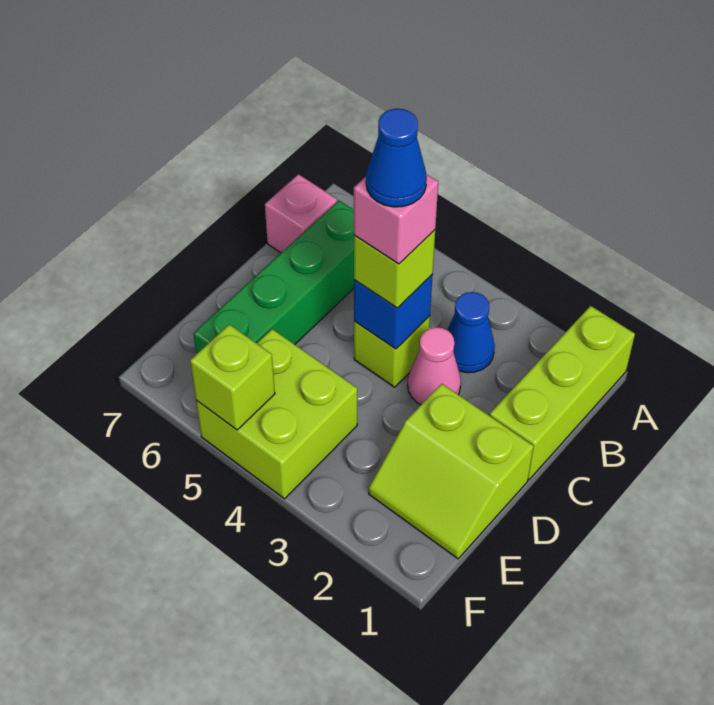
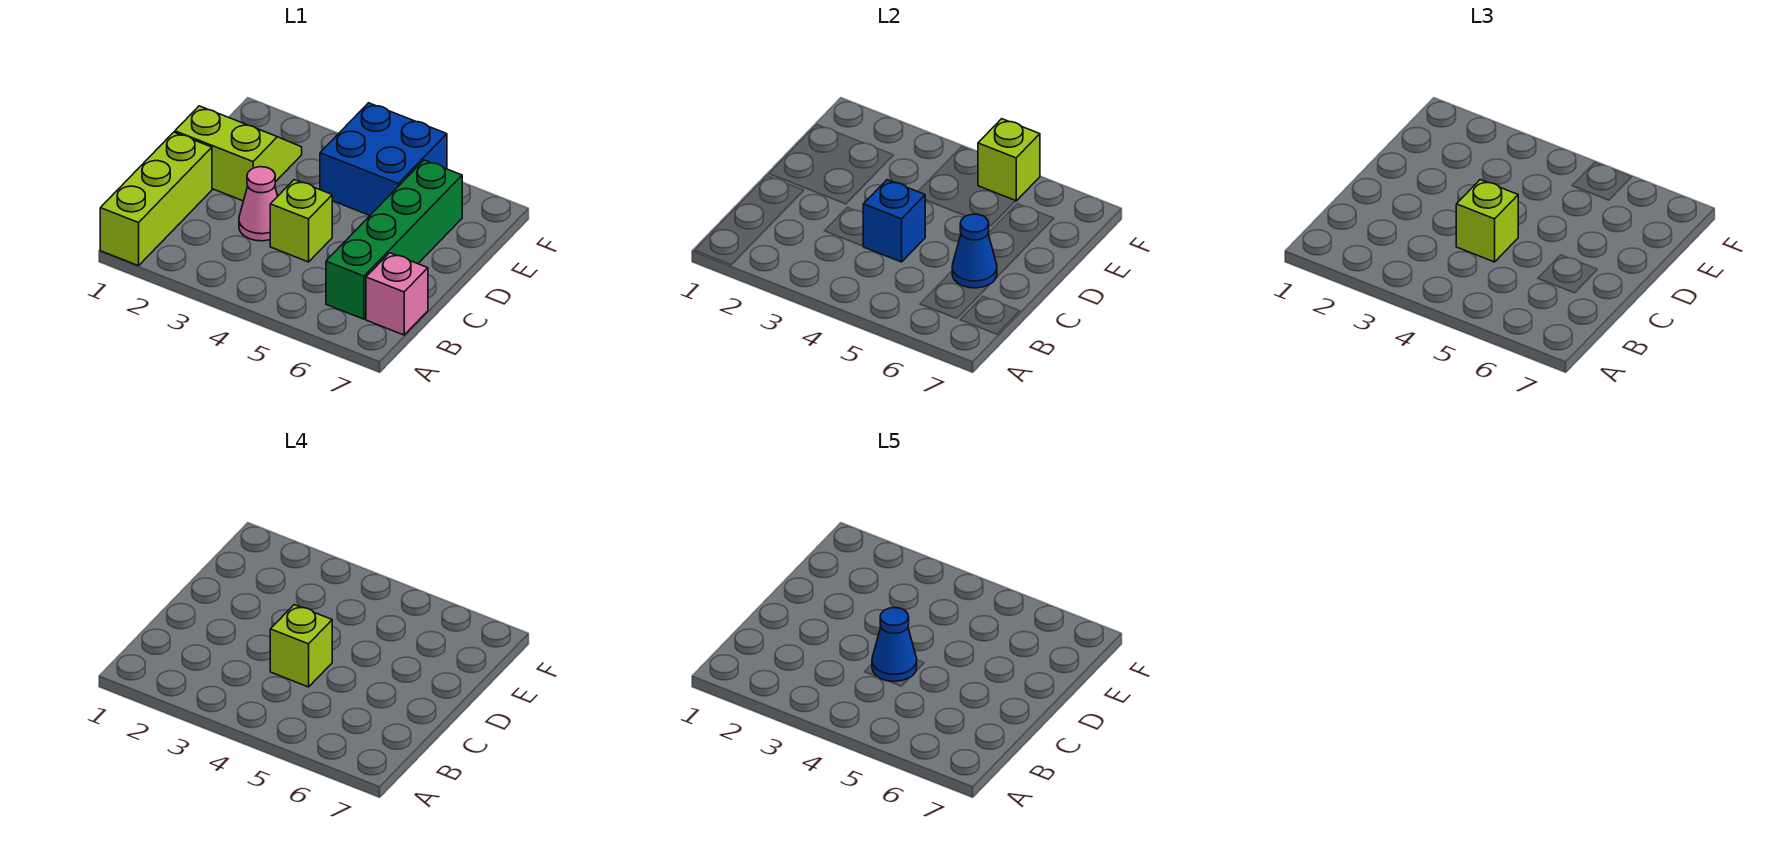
blue 1x1 cone [447,292,495,373] -> blue 1x1 cone moved to [952,214,997,288]
pink 1x1 brick [354,174,438,264] -> lime 1x1 brick [270,605,332,687]
lime 2x2 brick [196,329,357,499] -> blue 2x2 brick [320,103,447,215]

